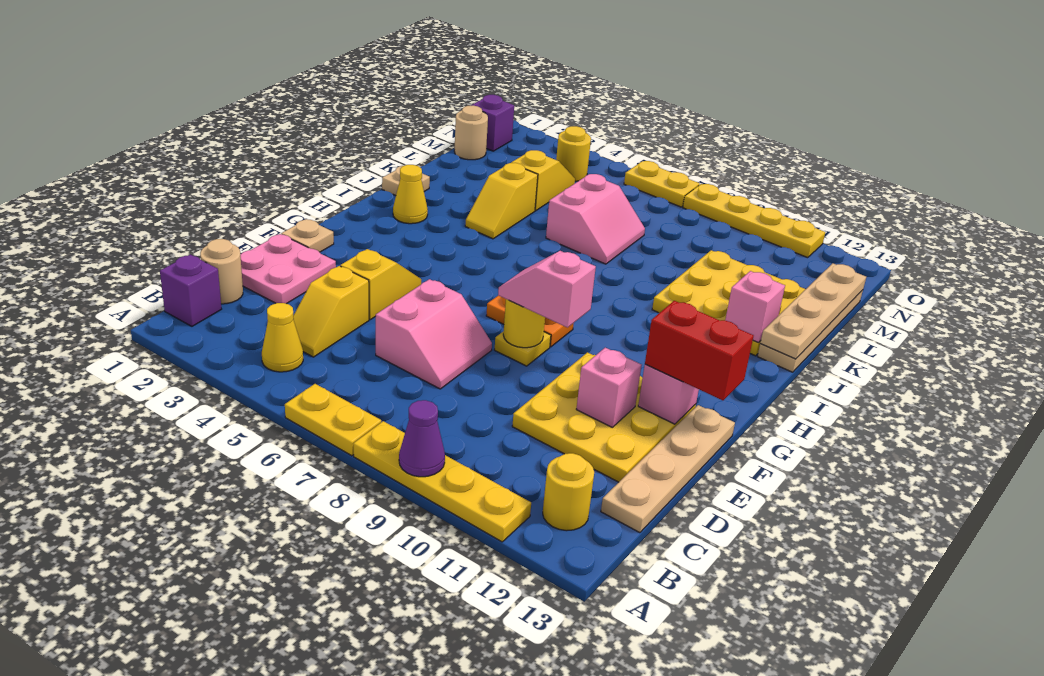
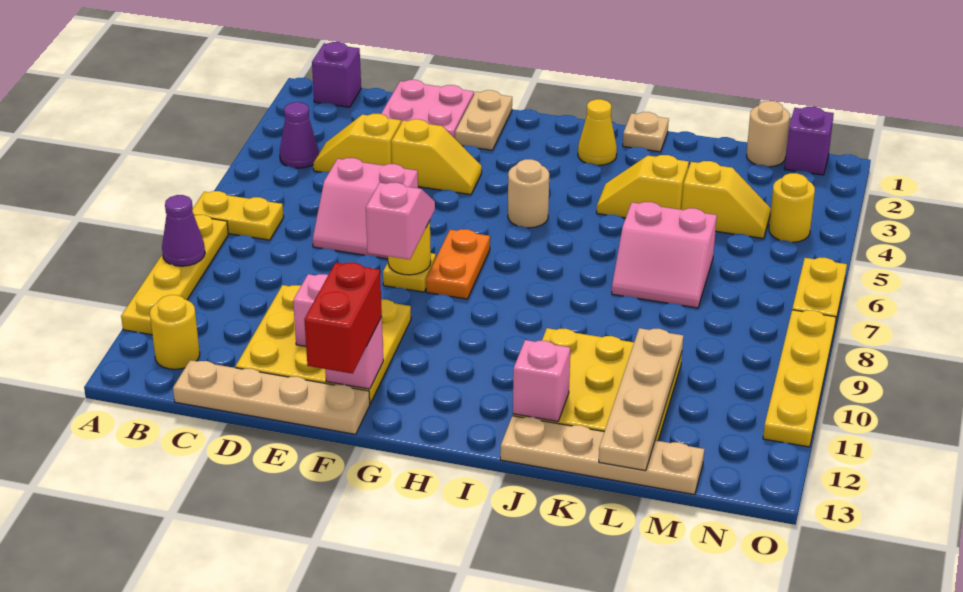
yellow 1x2 plate [285,384,381,456] -> yellow 1x2 plate turned to [192,191,284,240]
yellow 1x1 cone [262,303,303,372] -> purple 1x1 cone [280,102,319,168]
tan 1x1 round brick [200,239,243,304] -> tan 1x1 round brick moved to [508,159,549,228]
tan 1x1 plate [281,219,334,252] -> tan 1x2 plate [455,90,512,150]
tan 1x4 plate [760,263,866,359] -> tan 1x4 plate turned to [599,328,683,471]

